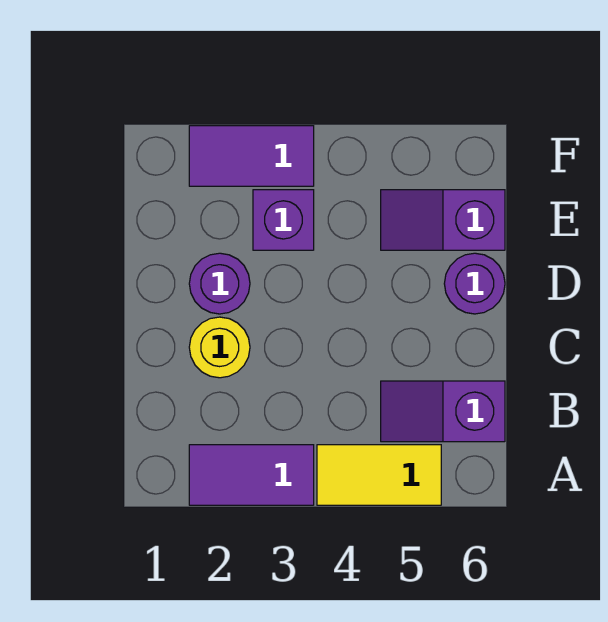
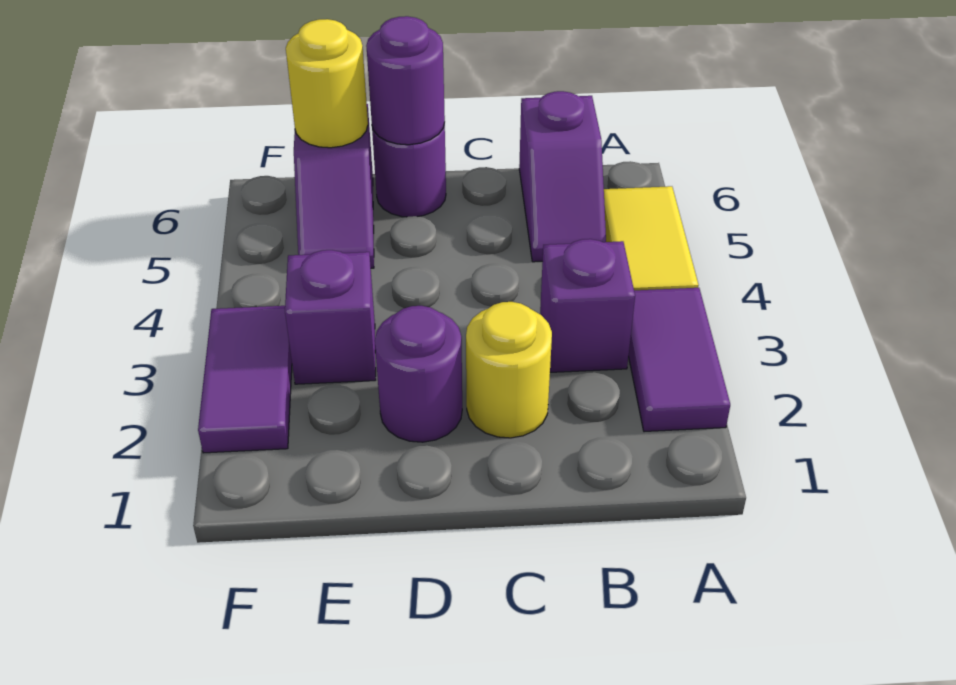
none -> purple 1x1 brick [540,239,635,372]
none -> purple 1x1 round brick [366,16,445,145]
none -> yellow 1x1 round brick [286,19,368,148]

